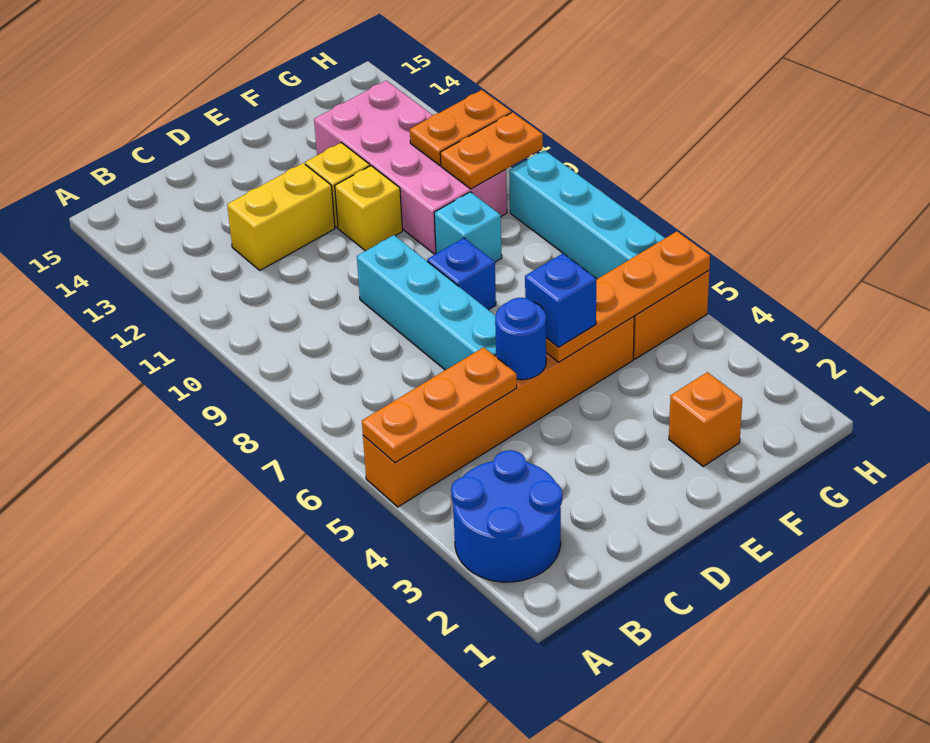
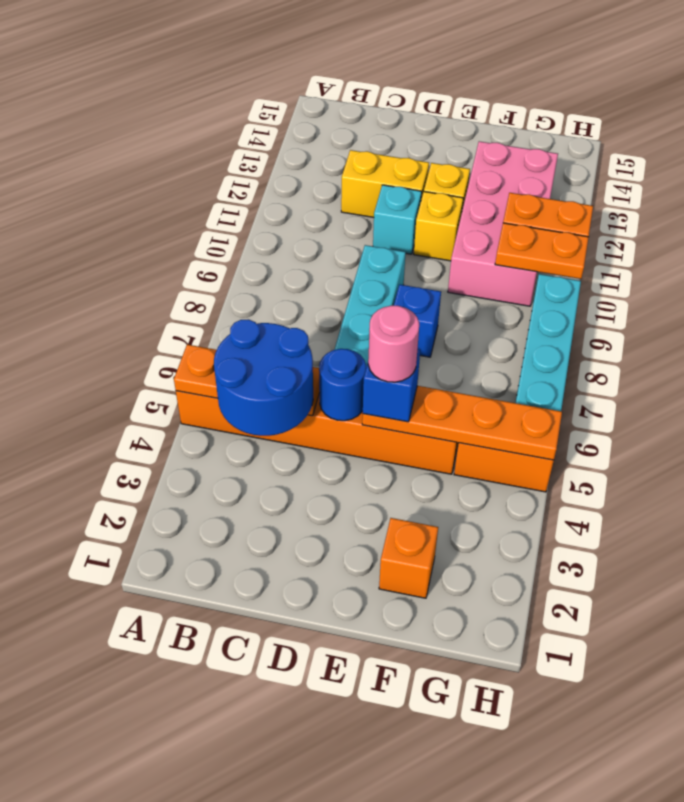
blue 2x2 round brick [451,450,562,582] -> blue 2x2 round brick moved to [214,319,313,436]
none -> pink 1x1 round brick [368,306,419,382]
cyan 1x1 brick [434,192,502,262] -> cyan 1x1 brick moved to [373,185,422,254]

